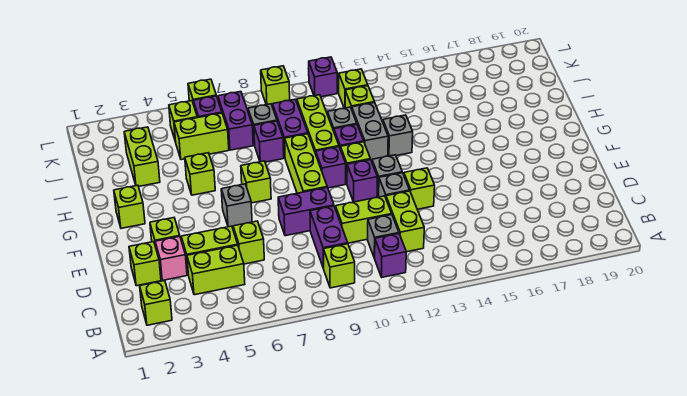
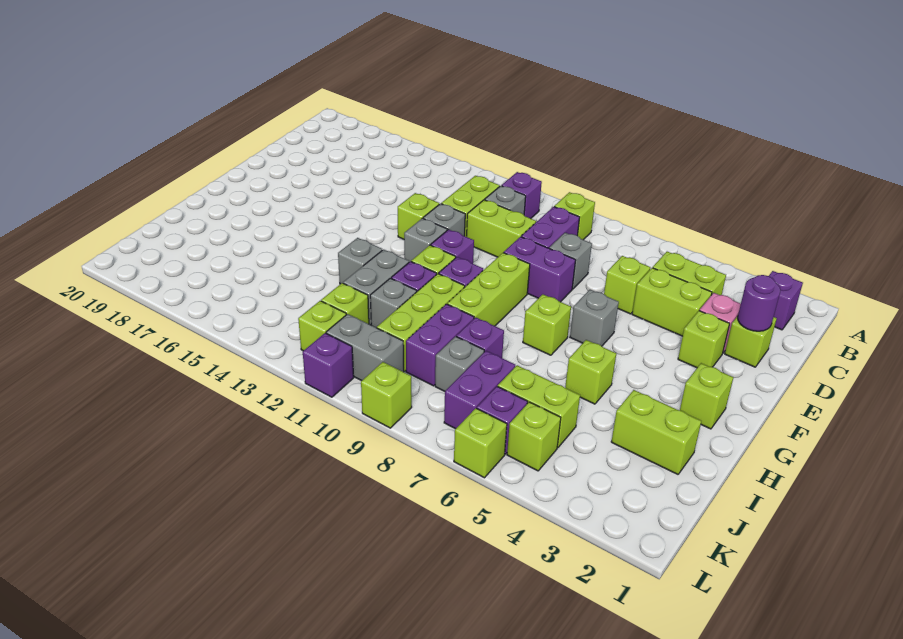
lime 1x1 brick [140,281,172,325] -> purple 1x1 brick [769,271,803,330]
none -> purple 1x1 round brick [738,275,780,331]
none -> grey 1x1 brick [549,233,592,289]
lime 1x2 brick [124,127,160,187] -> lime 1x2 brick turned to [611,390,701,474]
none -> grey 1x2 brick [326,314,404,381]

